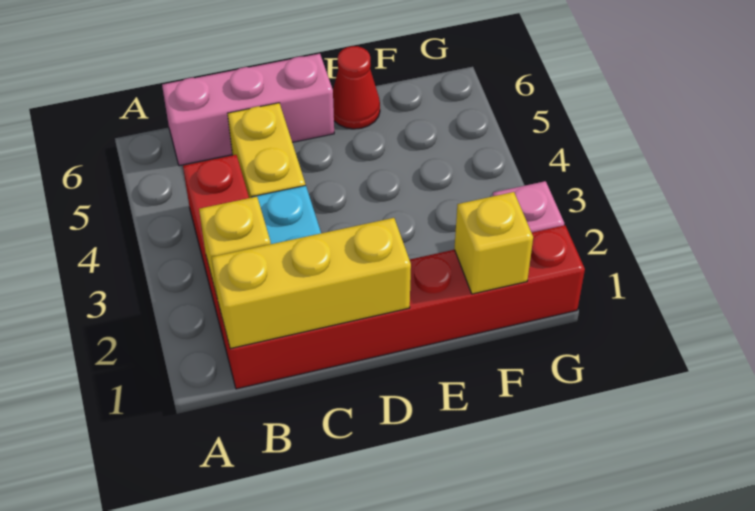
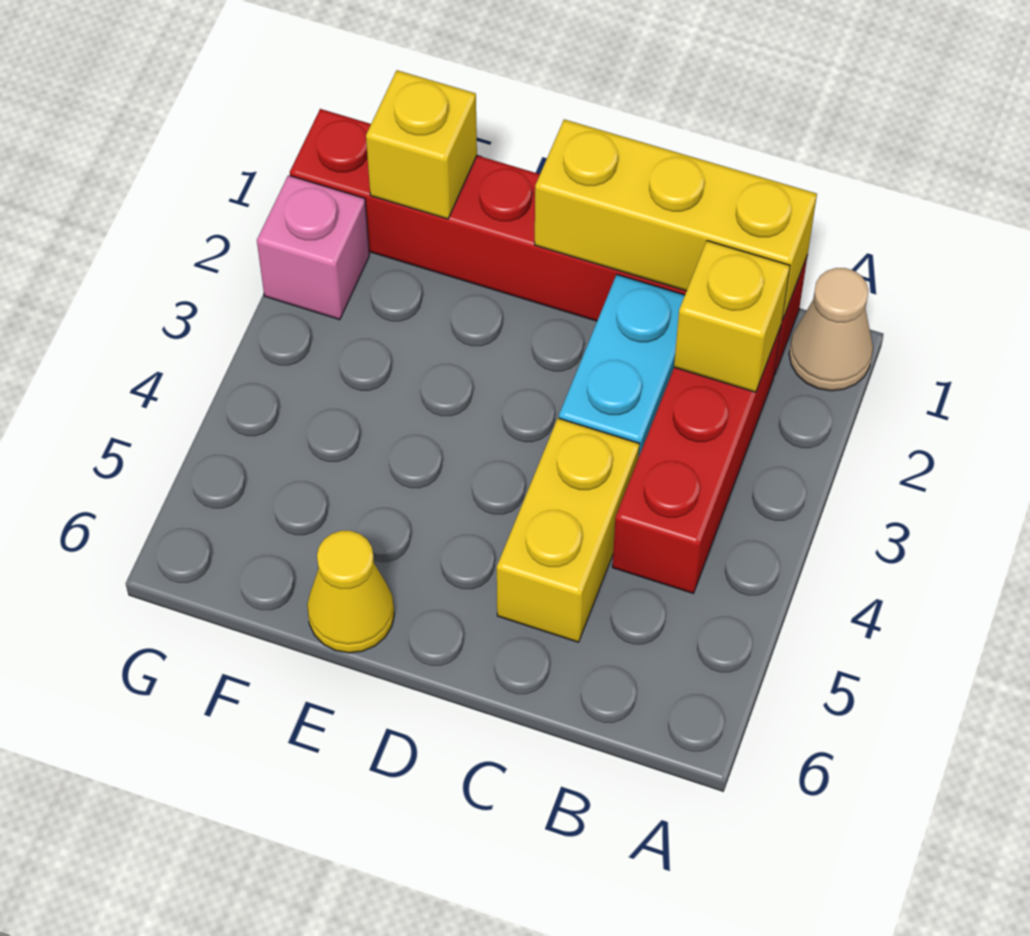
none -> tan 1x1 cone [789,268,873,391]
pink 1x3 brick [162,54,334,166] -> none
red 1x1 cone [333,46,380,129] -> yellow 1x1 cone [307,531,394,653]

